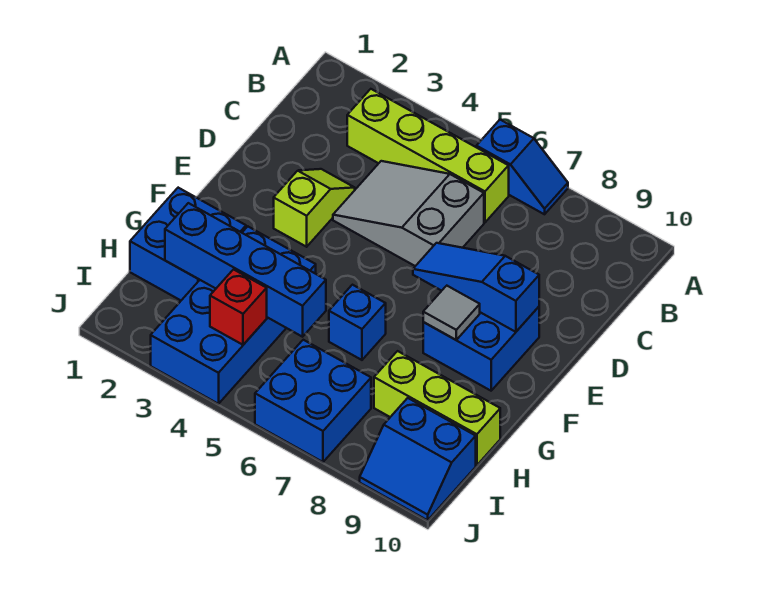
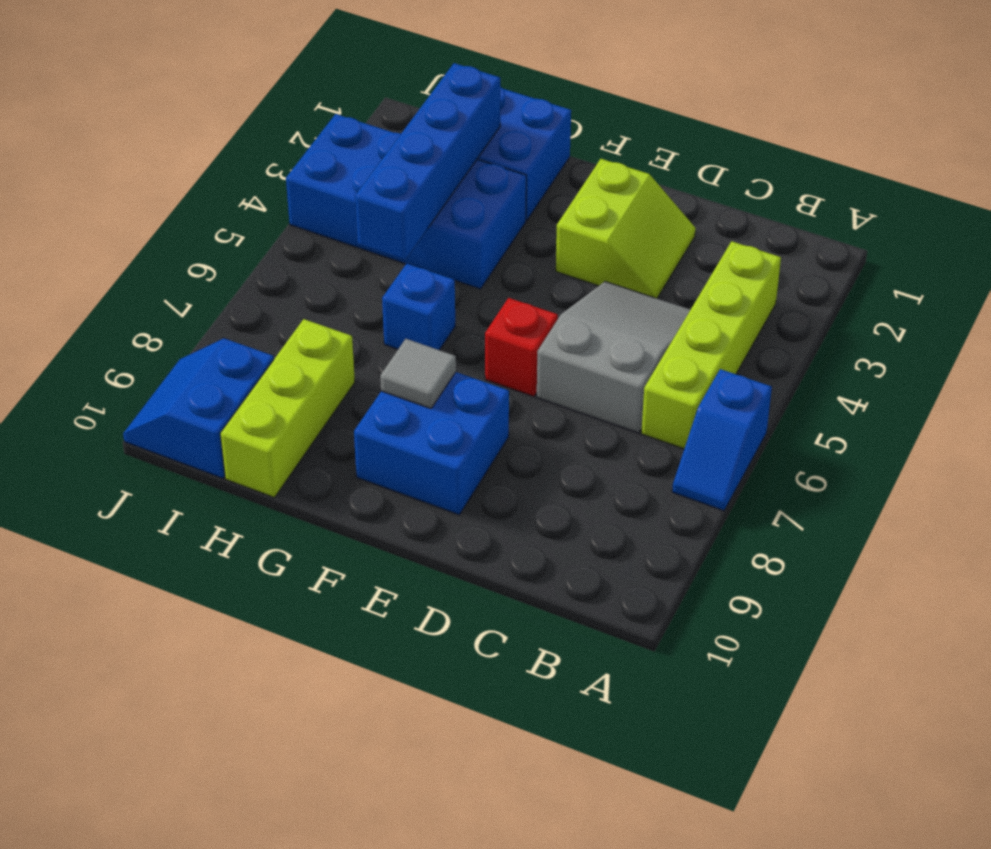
lime 1x2 slope [274,169,355,247] -> lime 2x2 slope [556,159,696,298]
blue 1x3 slope [413,243,539,332] -> none
red 1x1 brick [210,270,267,345] -> red 1x1 brick moved to [485,298,558,397]
blue 2x2 brick [255,340,371,462] -> none

